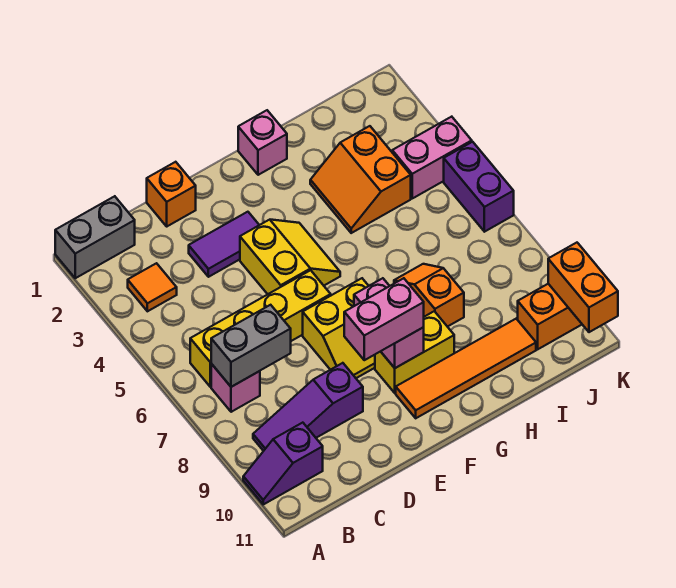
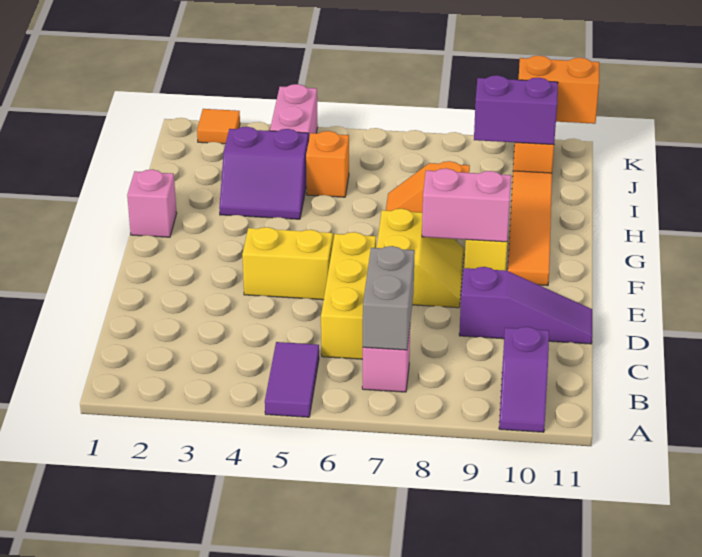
grey 1x2 brick [55,196,135,278] -> none
orange 1x1 tile [128,263,177,311] -> orange 1x1 tile moved to [197,109,240,144]
yellow 1x4 brick [190,270,331,387] -> yellow 1x3 brick [321,232,376,359]
purple 1x3 slope [253,363,363,451] -> purple 1x3 slope turned to [459,267,592,344]
orange 1x1 brick [147,162,196,226] -> orange 1x1 brick moved to [306,131,349,197]
purple 1x2 tile [189,212,259,277] -> purple 1x2 tile moved to [265,342,319,417]
pink 1x2 brick [344,278,424,360] -> none
orange 2x2 slope [310,126,411,233] -> purple 2x2 slope [219,127,308,219]
purple 1x2 brick [444,142,514,232] -> purple 1x2 brick moved to [474,75,558,145]

